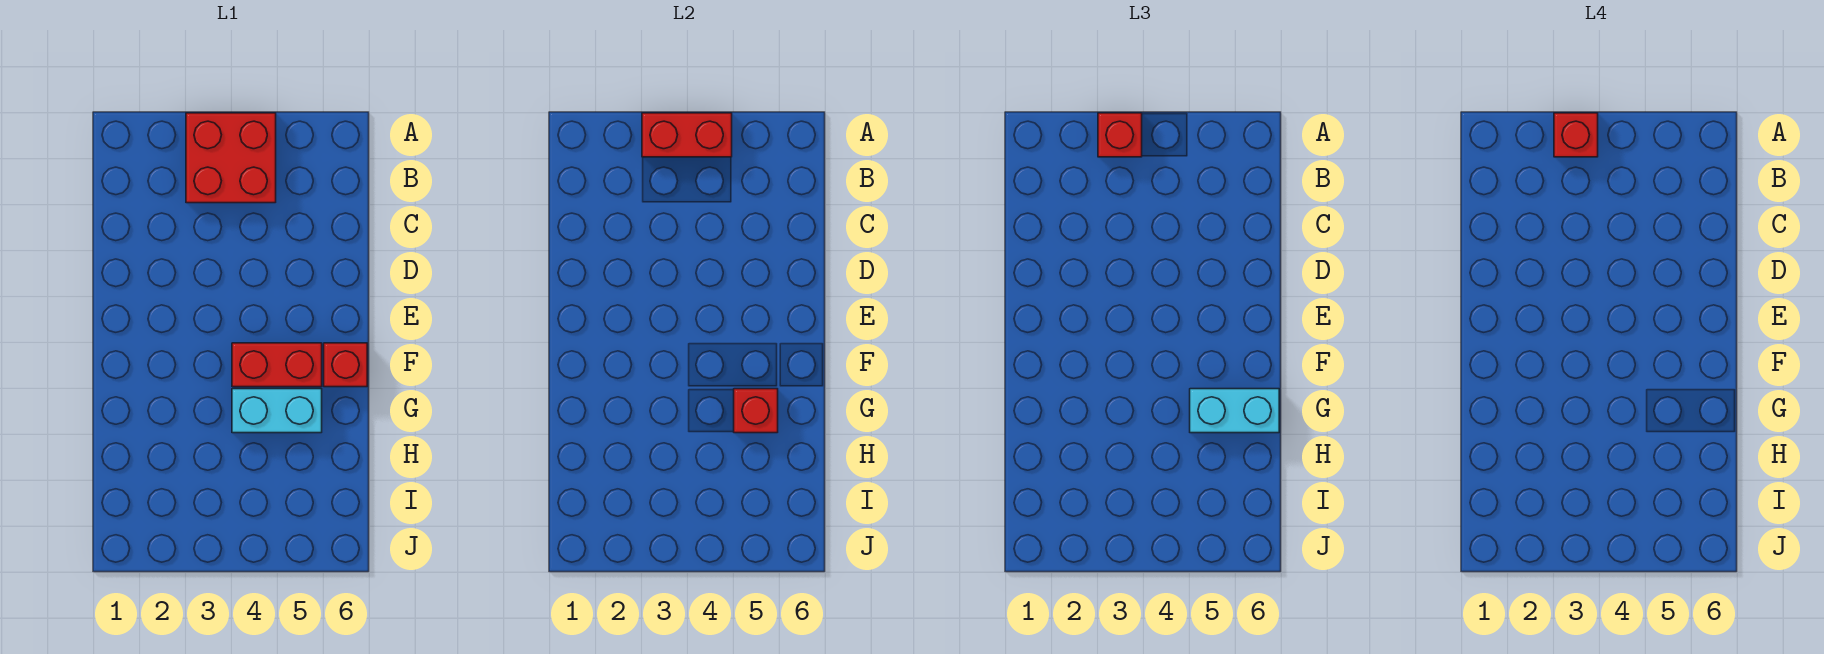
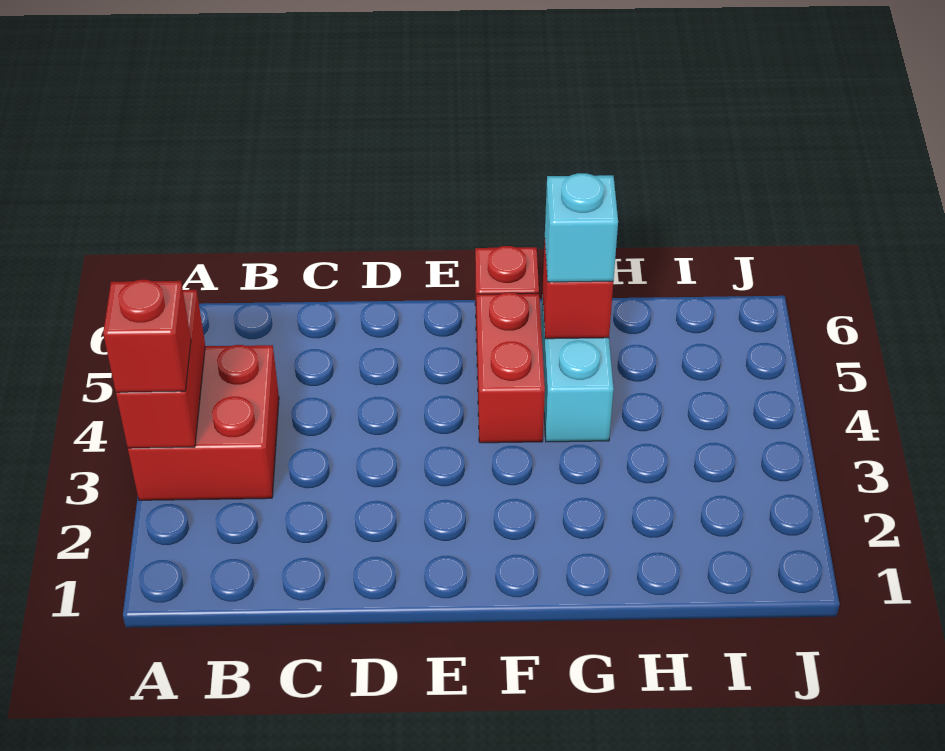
red 1x1 brick [1554,113,1598,157] -> none
cyan 1x2 brick [1190,389,1279,433] -> cyan 1x1 brick [545,173,618,282]

